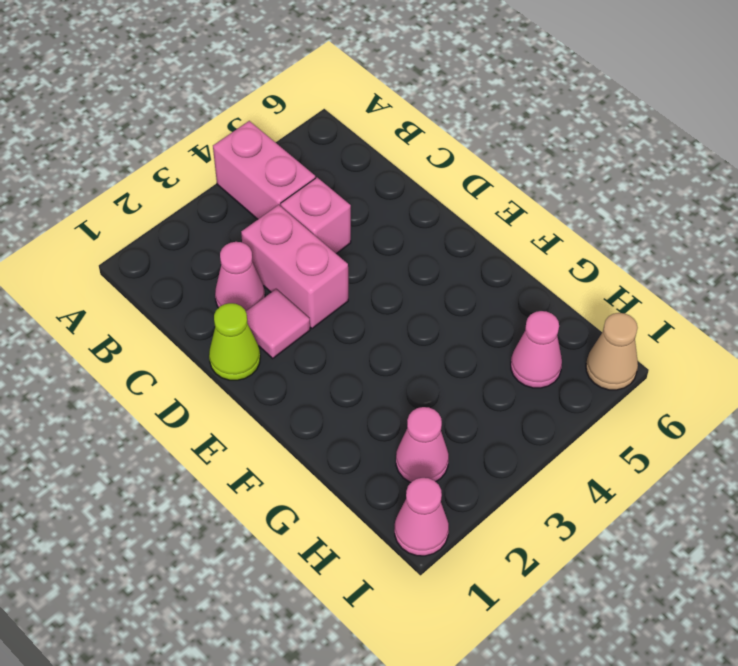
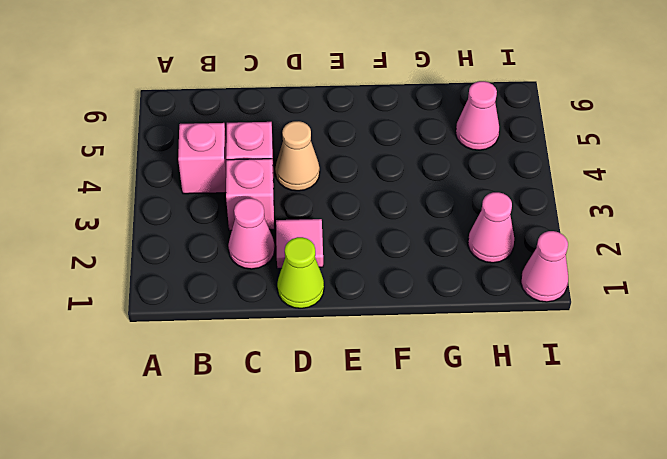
pink 1x2 brick [213,121,315,219] -> pink 1x1 brick [178,123,226,194]
pink 1x2 brick [241,205,348,328] -> pink 1x1 brick [226,159,274,230]
tan 1x1 cone [586,313,638,390] -> tan 1x1 cone moved to [275,121,320,191]

